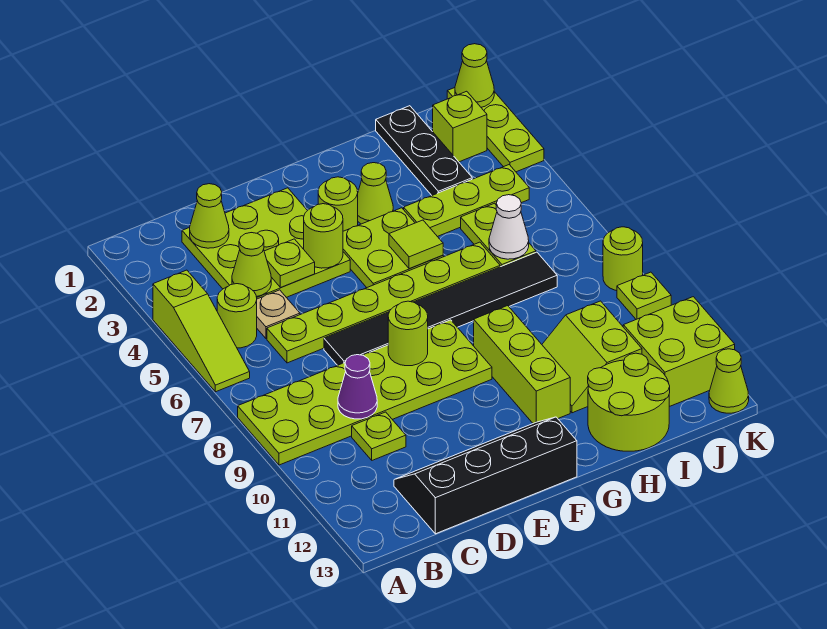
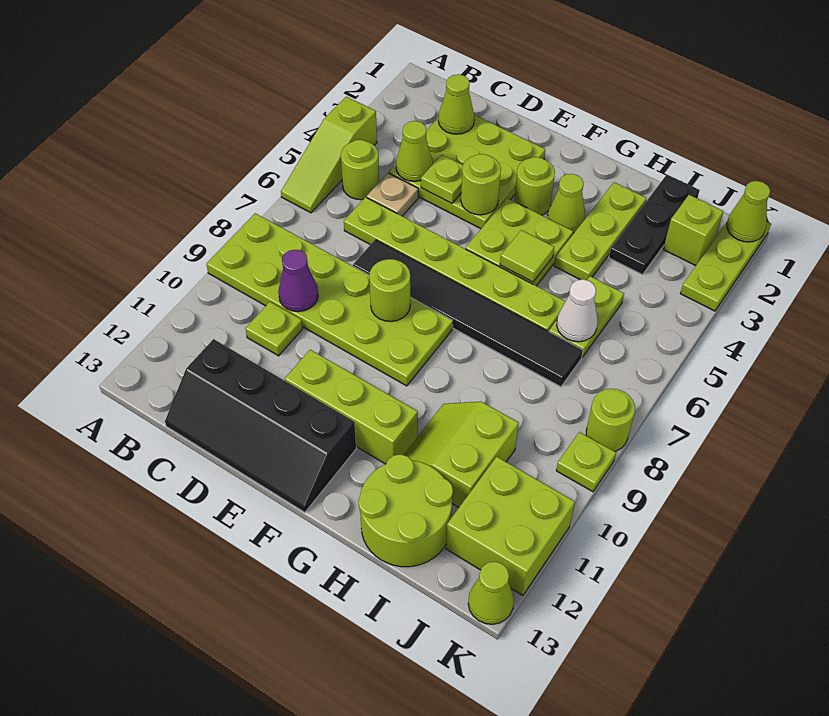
black 2x4 slope [394,417,577,534] -> black 2x4 slope turned to [165,339,356,512]
lime 1x3 brick [474,306,570,423] -> lime 1x3 brick turned to [285,350,418,464]
lime 1x3 plate [404,165,529,237] -> lime 1x3 plate turned to [554,182,646,280]

